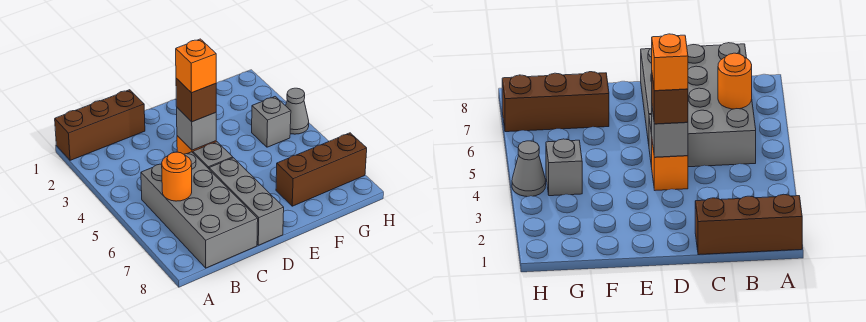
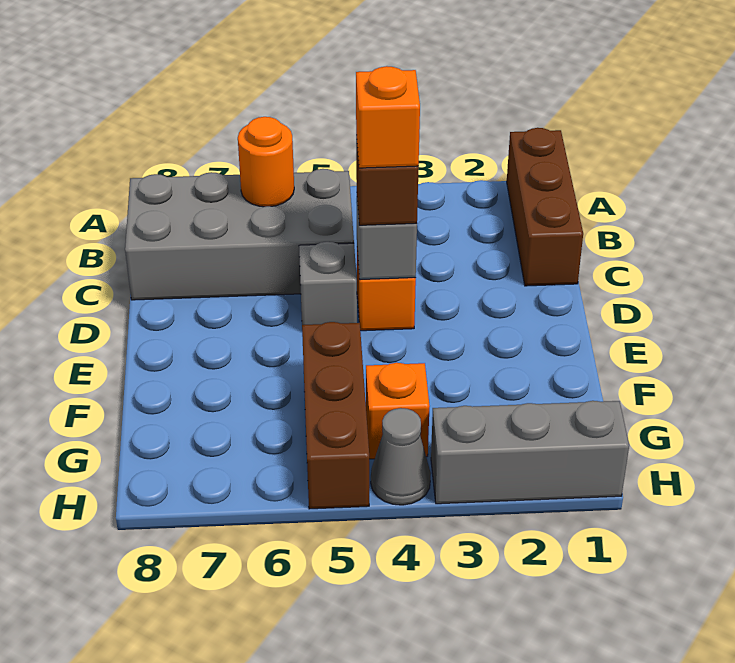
grey 1x3 brick [209,158,284,245] -> grey 1x3 brick moved to [431,401,629,504]
brown 1x3 brick [276,133,367,206] -> brown 1x3 brick moved to [302,322,369,509]
grey 1x1 brick [252,97,291,147] -> orange 1x1 brick [366,363,430,459]

